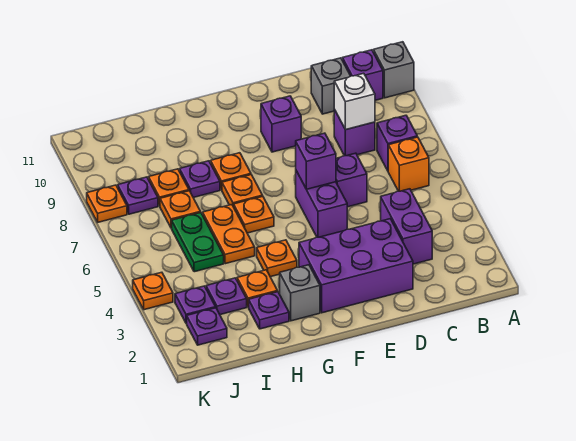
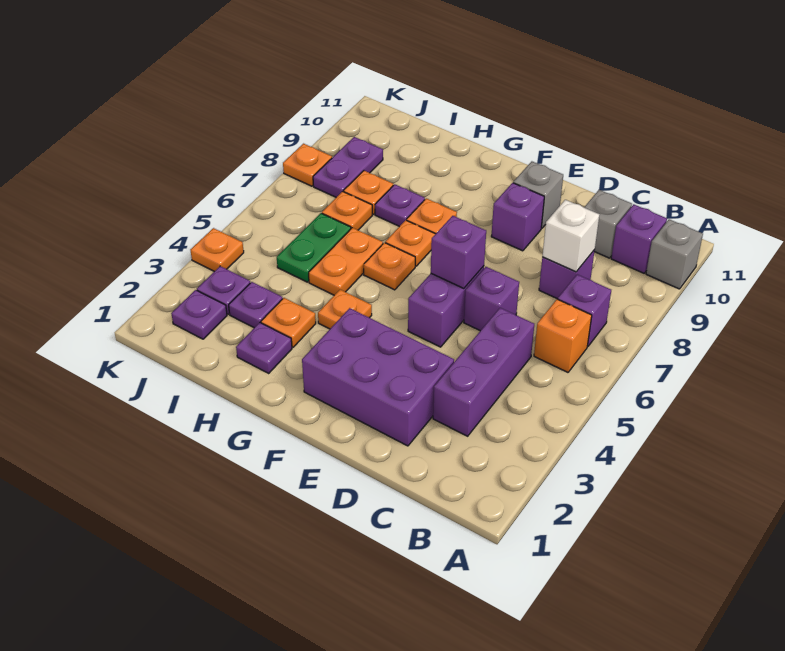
purple 1x2 brick [381,189,432,264] -> purple 1x3 brick [433,308,534,436]
grey 1x1 brick [280,265,320,321] -> grey 1x1 brick moved to [513,162,563,228]
purple 1x1 plate [118,177,158,214] -> purple 1x2 plate [313,137,383,197]

